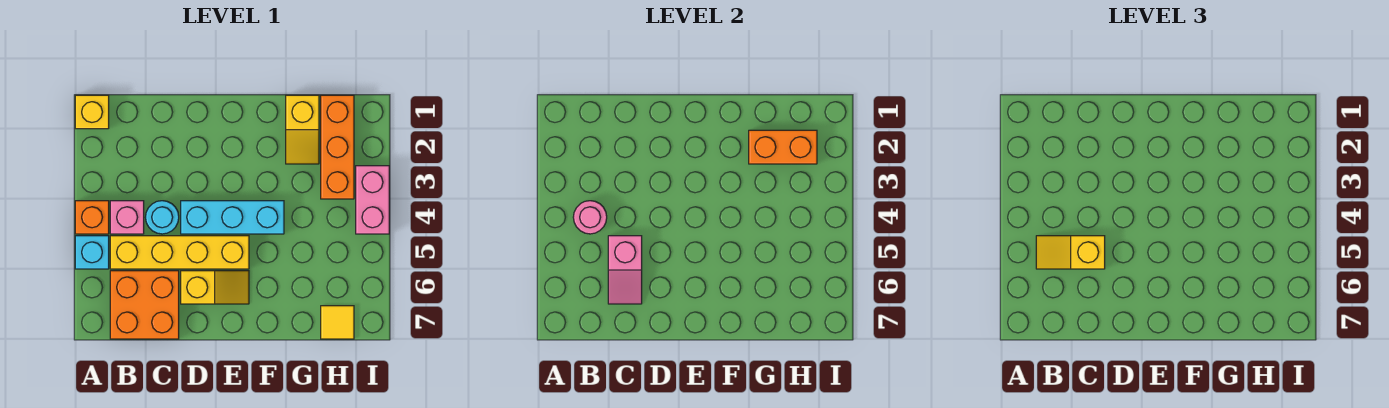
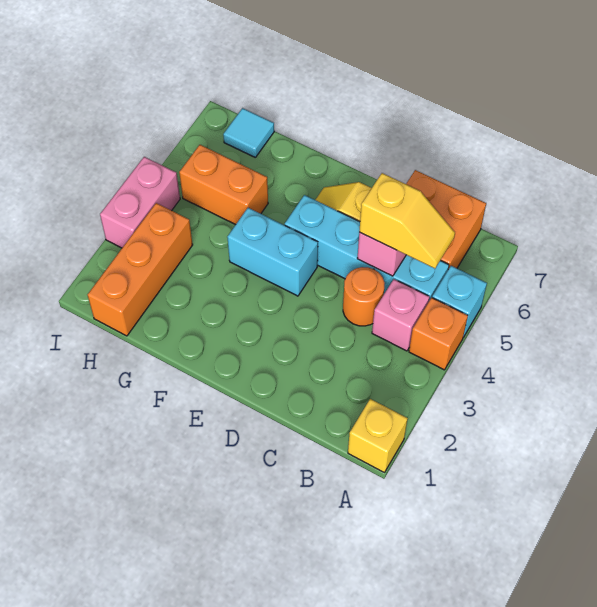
pink 1x1 round brick [573,201,607,234] -> none
yellow 1x4 brick [110,236,249,269] -> cyan 1x4 brick [285,195,449,301]
cyan 1x1 round brick [145,201,179,234] -> orange 1x1 round brick [343,267,385,326]
cyan 1x3 brick [181,201,284,234] -> cyan 1x2 brick [227,208,318,296]
yellow 1x2 slope [286,95,319,164] -> none
orange 1x2 brick [749,130,817,164] -> orange 1x2 brick moved to [179,145,268,225]
yellow 1x1 tile [321,306,354,339] -> cyan 1x1 tile [223,108,274,157]

